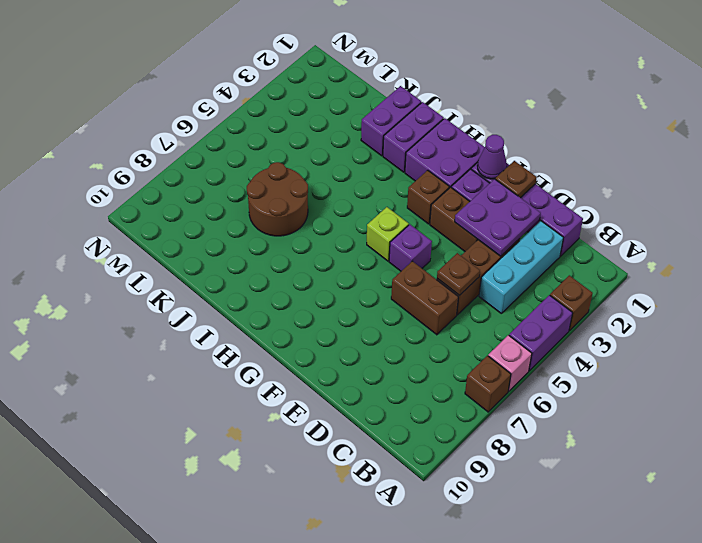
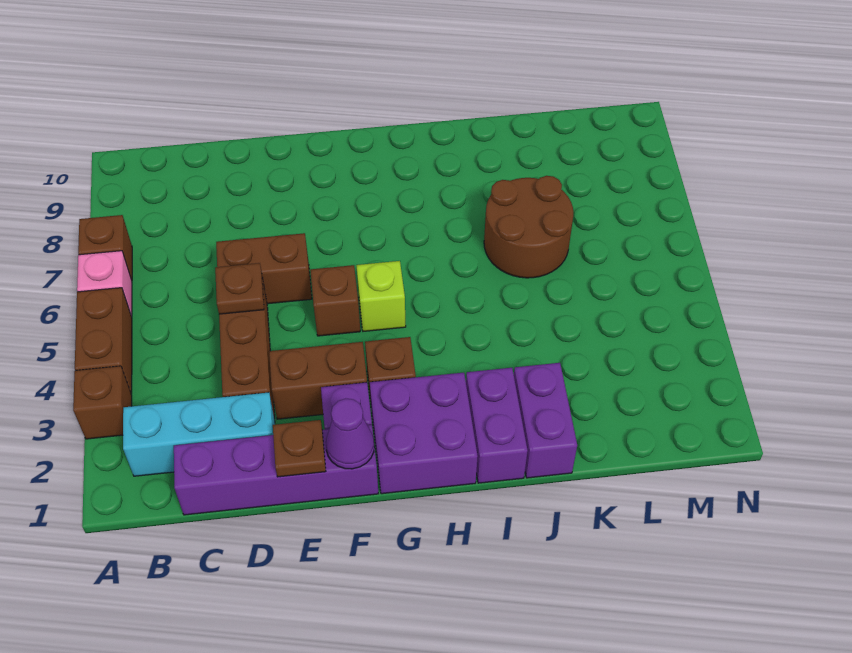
purple 1x2 brick [509,295,573,371] -> brown 1x2 brick [75,288,132,393]
cyan 1x3 brick [479,221,563,313] -> cyan 1x3 brick turned to [123,392,275,476]
purple 2x2 plate [455,179,541,256] -> none
purple 1x1 brick [389,224,432,271] -> brown 1x1 brick [310,265,360,336]

